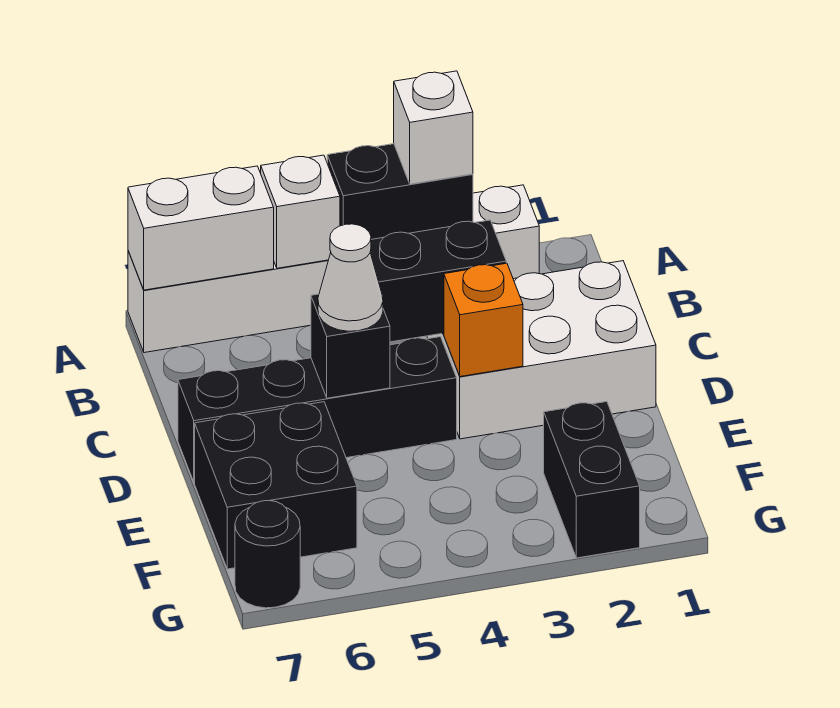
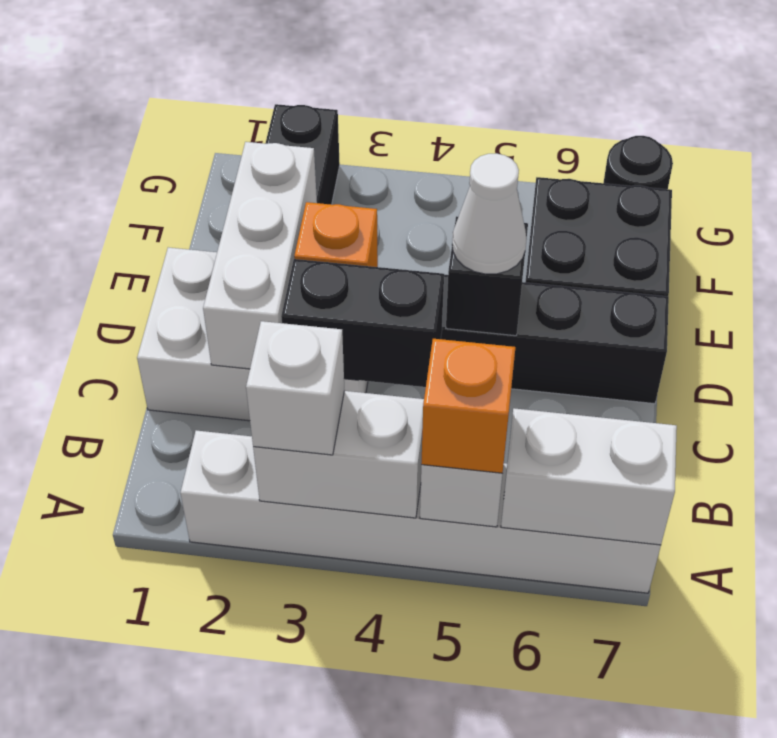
black 1x2 brick [327,144,473,239] -> white 1x2 brick [253,391,424,518]
none -> orange 1x1 brick [421,339,515,473]
none -> white 1x3 brick [203,142,317,369]

